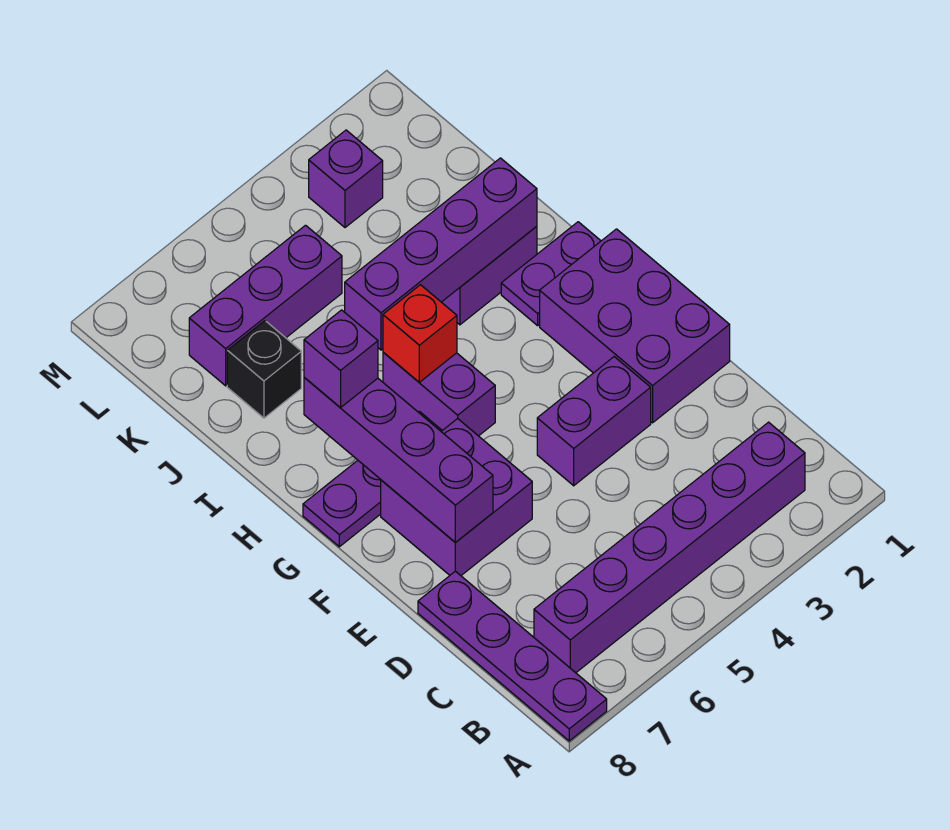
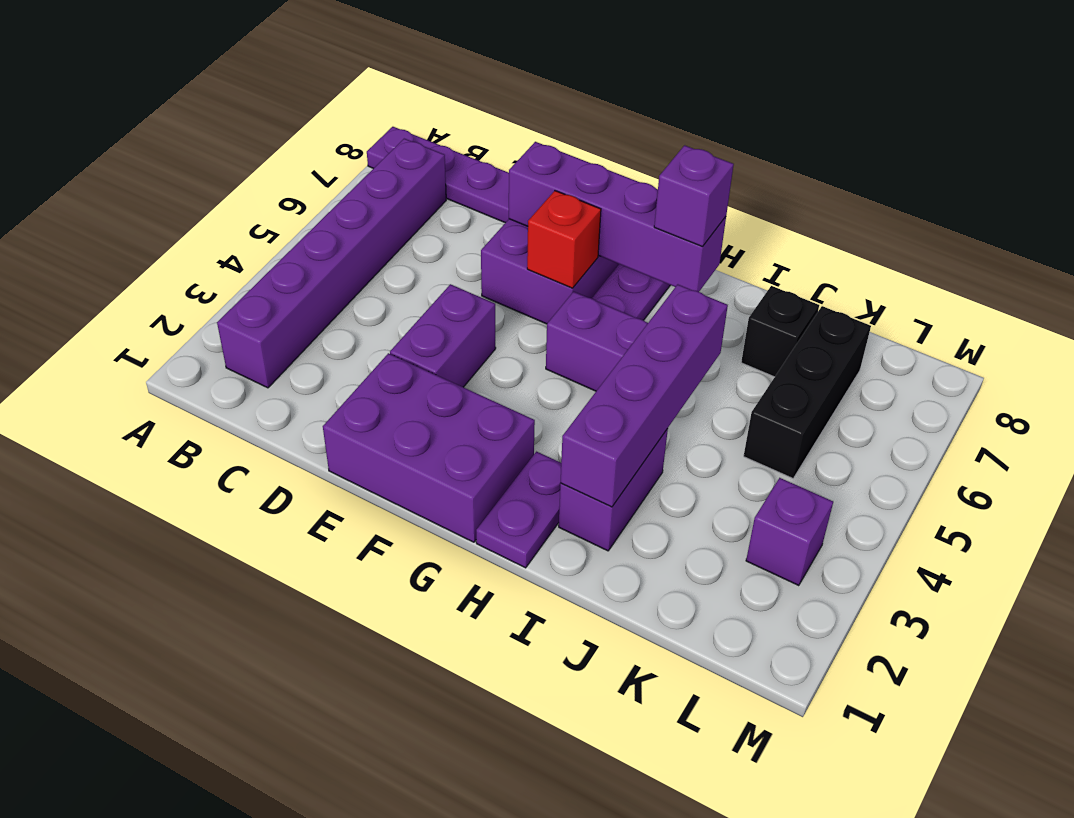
red 1x1 brick [383,285,457,382] -> red 1x1 brick moved to [527,191,601,288]
purple 1x3 brick [189,225,342,386] -> black 1x3 brick [744,306,871,478]

